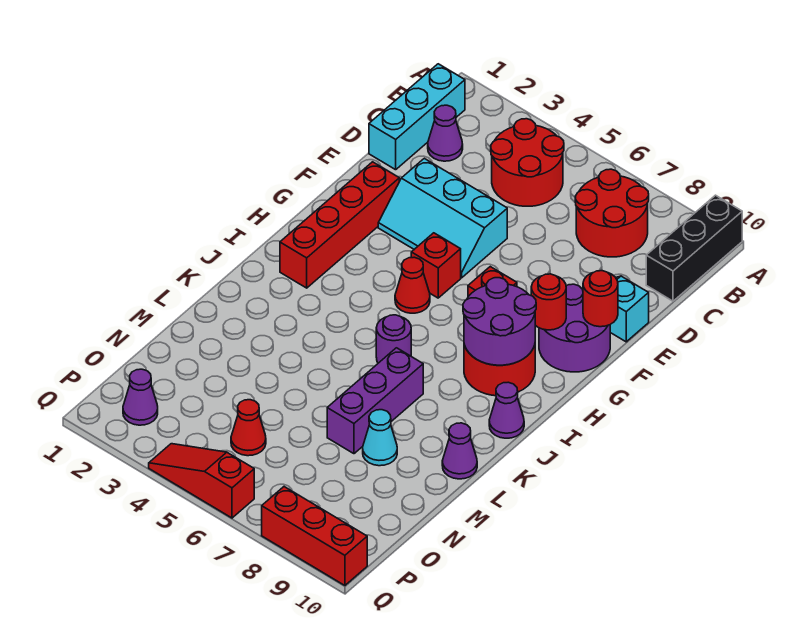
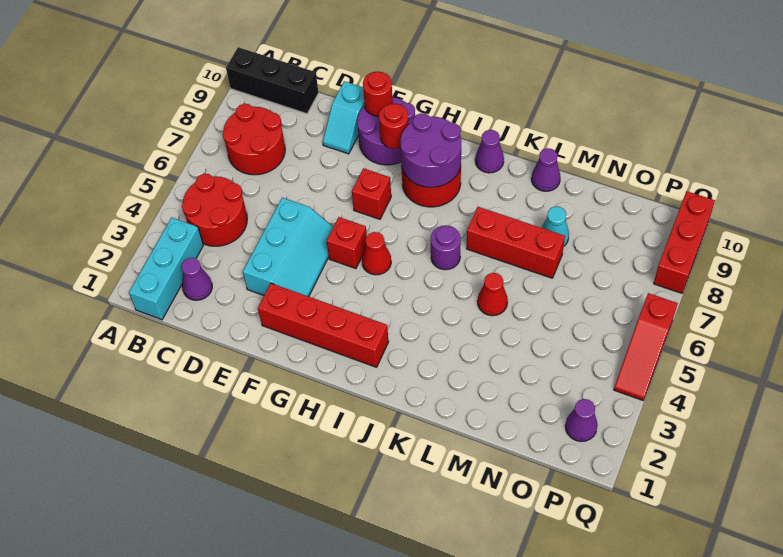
cyan 1x3 brick [369,64,465,170] -> cyan 1x3 brick turned to [129,218,203,320]
purple 1x3 brick [327,348,423,454] -> red 1x3 brick [467,207,565,278]
red 1x1 cone [231,400,266,456] -> red 1x1 cone moved to [477,273,508,316]

